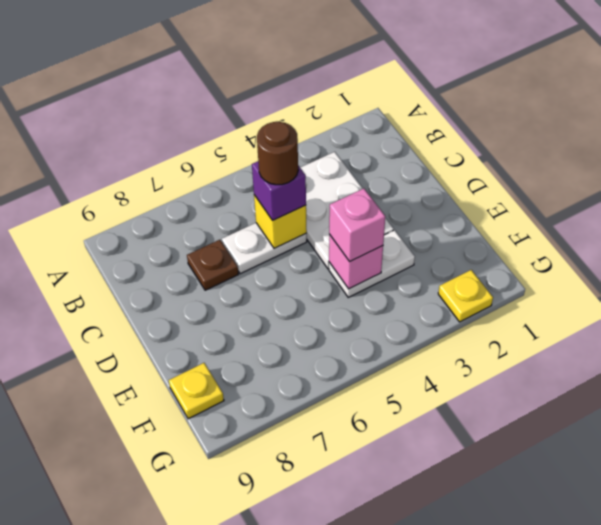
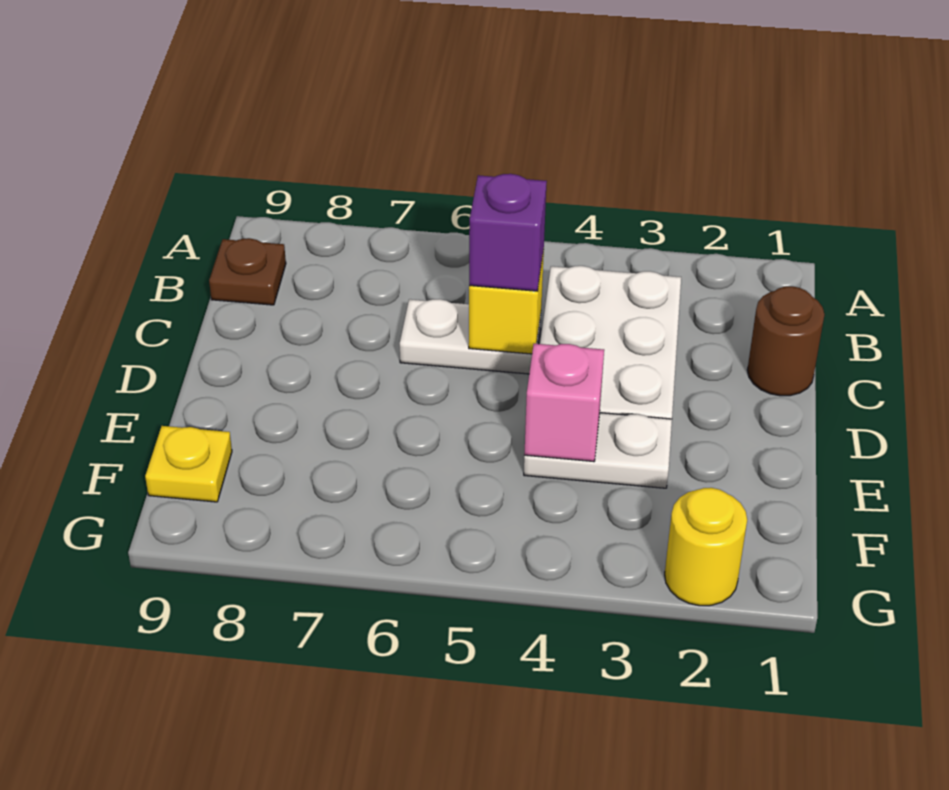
brown 1x1 round brick [257,122,298,185] -> brown 1x1 round brick moved to [747,286,825,396]
brown 1x1 plate [187,240,238,290] -> brown 1x1 plate moved to [209,238,286,305]
pink 1x1 brick [329,189,385,262] -> none
yellow 1x1 plate [438,270,493,322] -> yellow 1x1 round brick [665,488,747,606]

